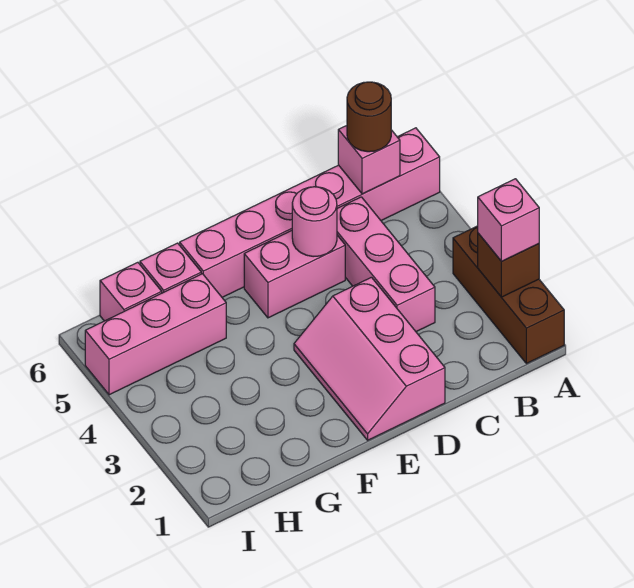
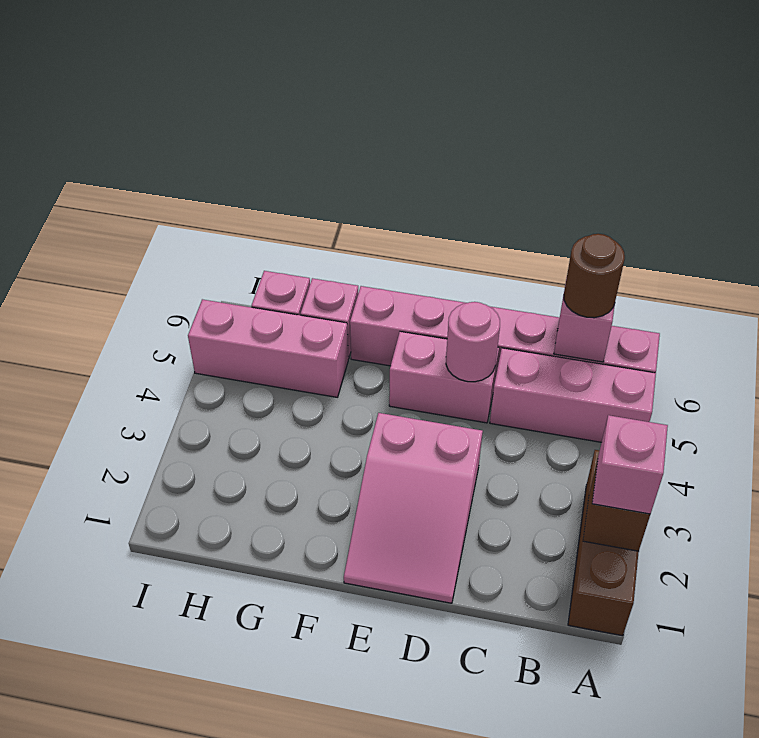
pink 1x3 brick [337,197,435,332] -> pink 1x3 brick turned to [490,348,656,442]
pink 2x3 slope [294,277,445,440] -> pink 2x3 slope turned to [344,413,483,603]

